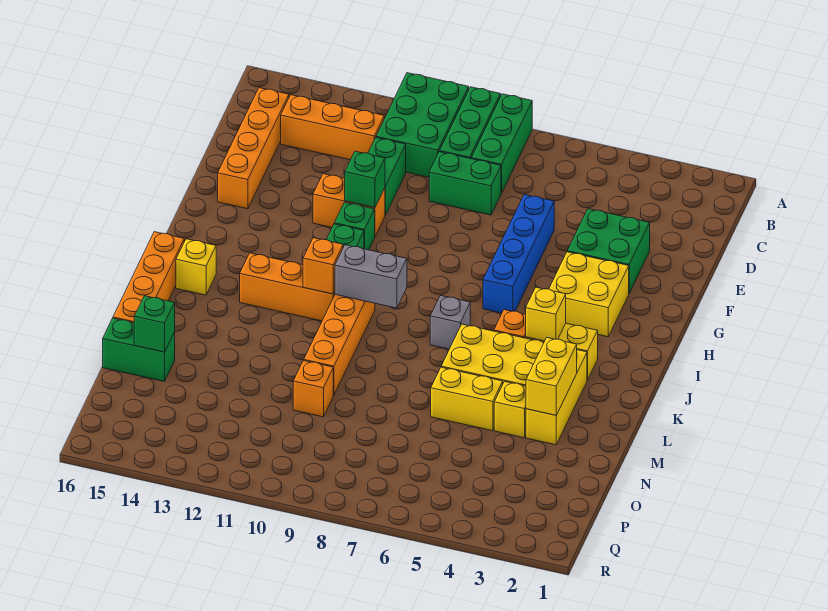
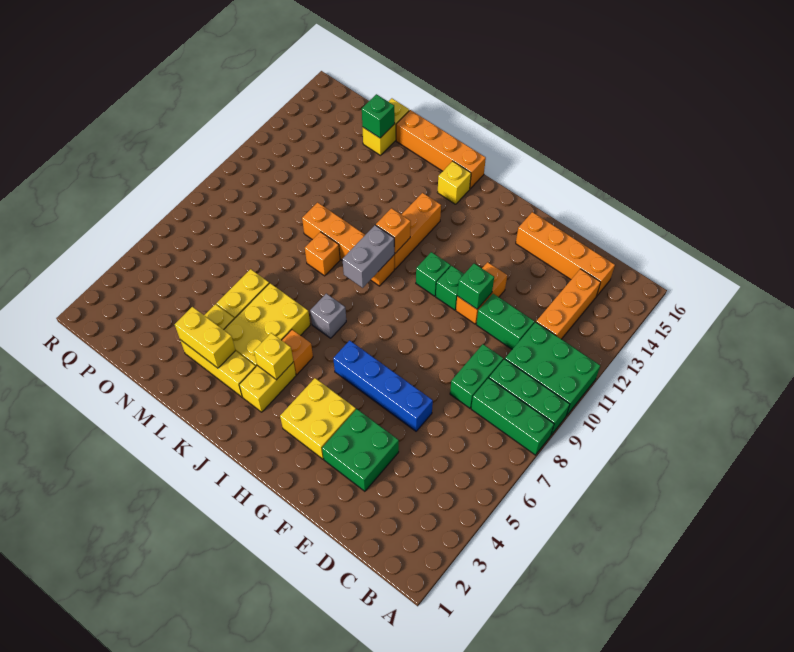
orange 1x1 brick [293,361,333,417] -> orange 1x1 brick moved to [305,232,340,276]
green 1x2 brick [103,318,175,381] -> yellow 1x2 brick [362,98,409,155]

